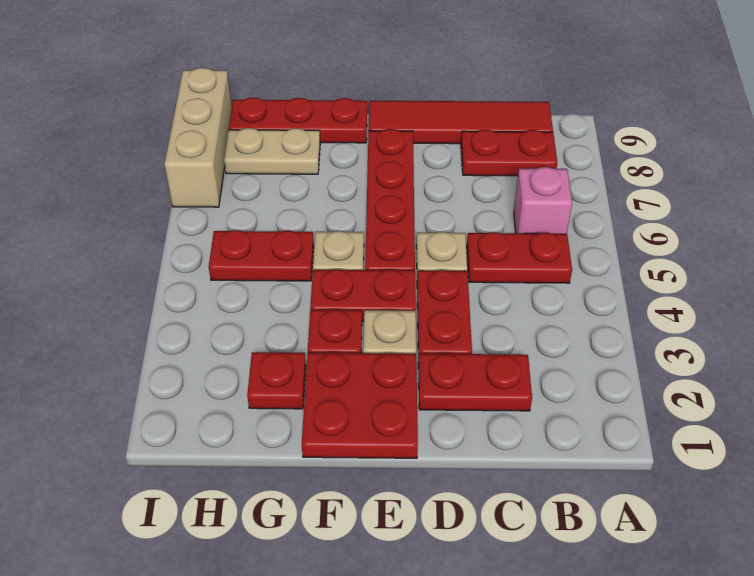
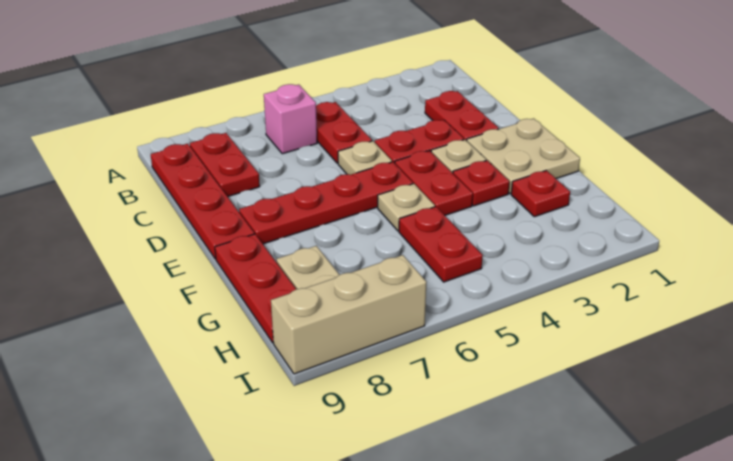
red 1x4 tile [369,101,553,144] -> red 1x4 plate [151,144,254,259]
red 2x2 plate [302,353,418,458] -> tan 2x2 plate [467,118,580,194]

